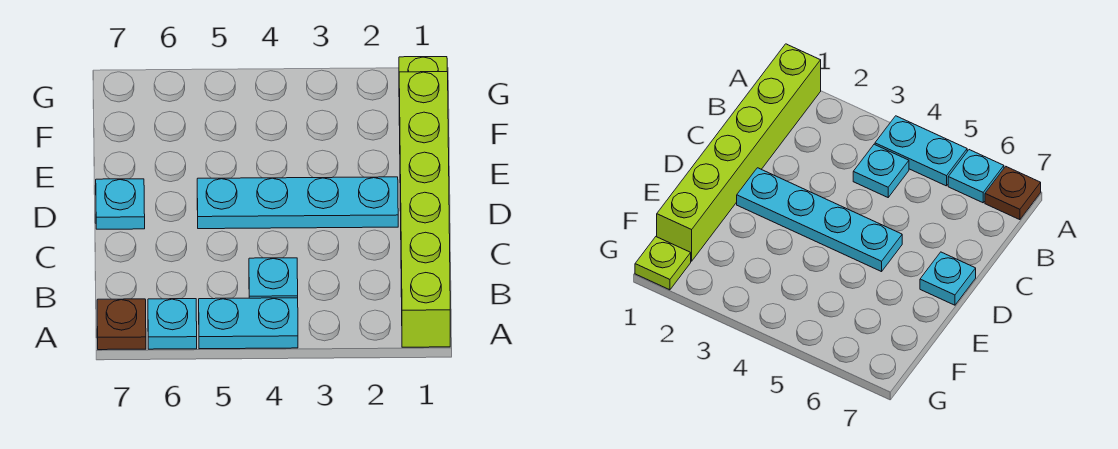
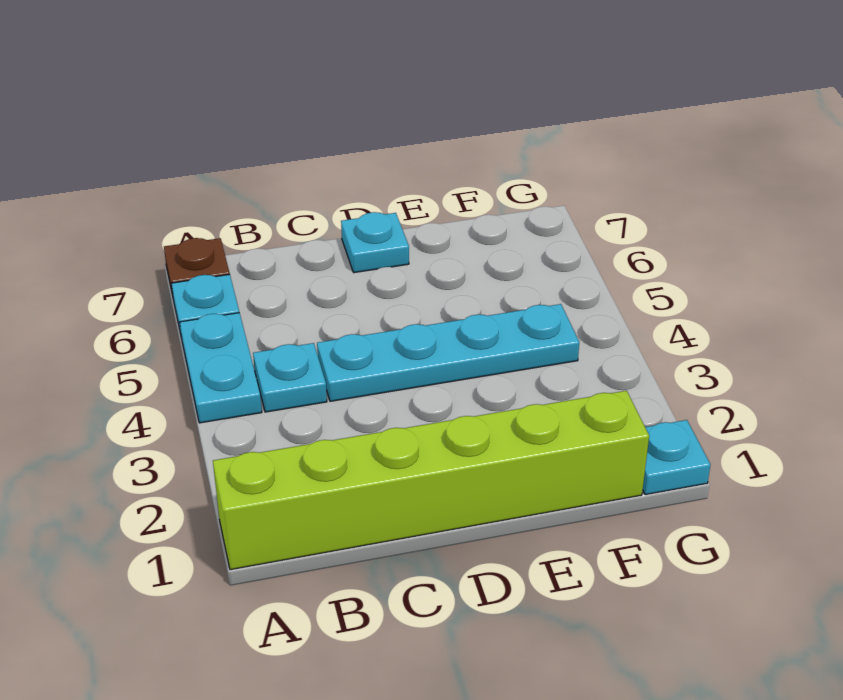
cyan 1x4 plate [197,177,398,229] -> cyan 1x4 plate turned to [317,304,579,401]
lime 1x1 plate [399,57,447,72] -> cyan 1x1 plate [643,420,711,495]

